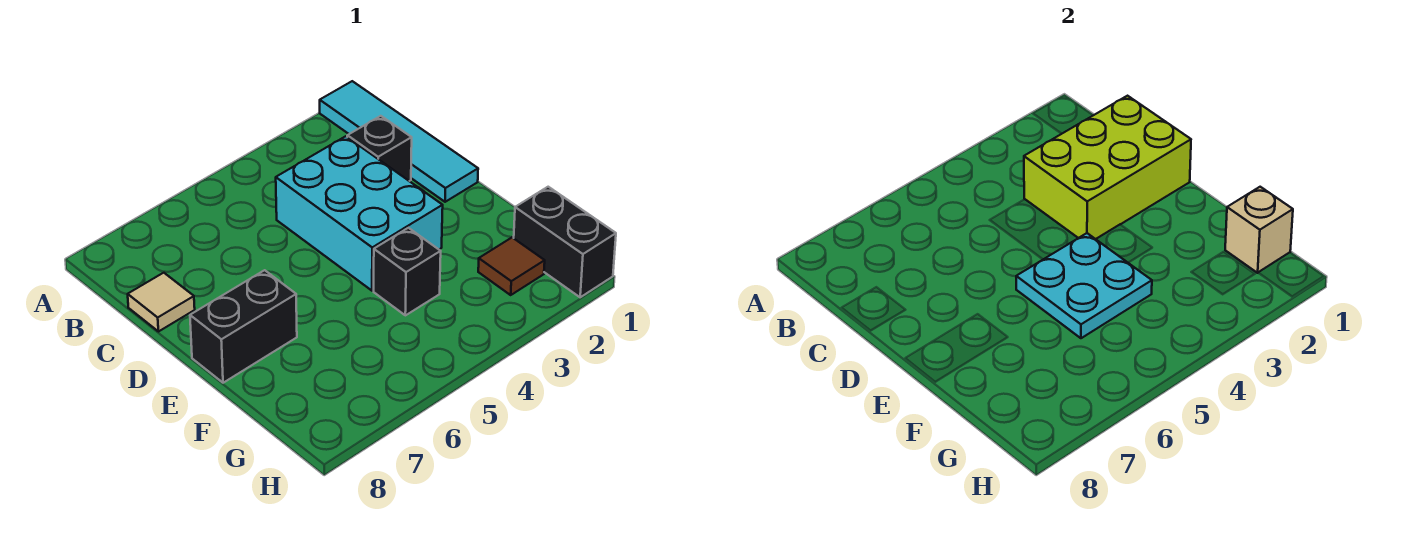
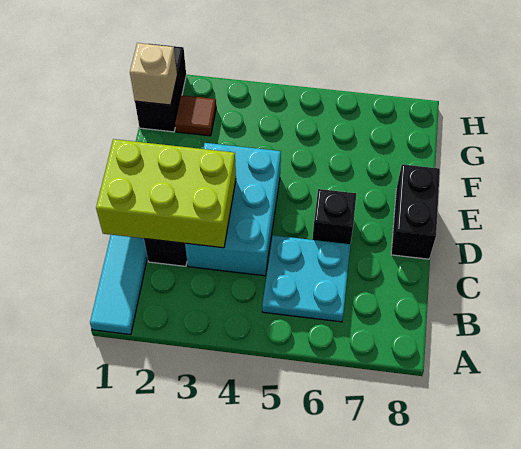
tan 1x1 tile [128,273,195,332] -> none
cyan 2x2 plate [1016,233,1152,338] -> cyan 2x2 plate moved to [262,235,350,322]
black 1x2 brick [190,270,297,383] -> black 1x2 brick turned to [391,164,440,259]
black 1x1 brick [374,228,441,315] -> black 1x1 brick moved to [312,189,356,244]

